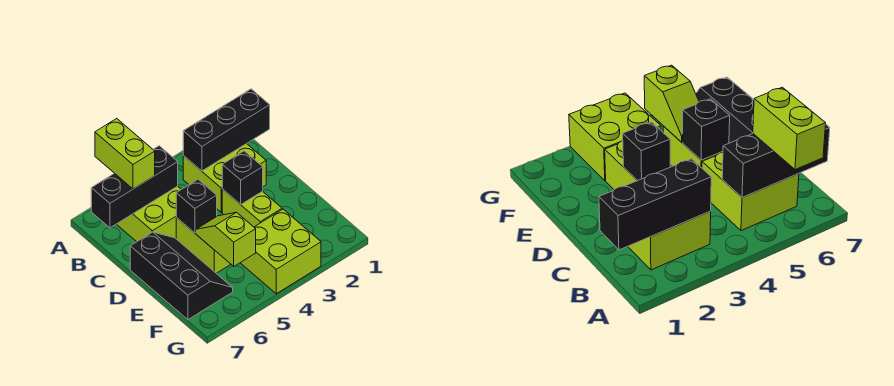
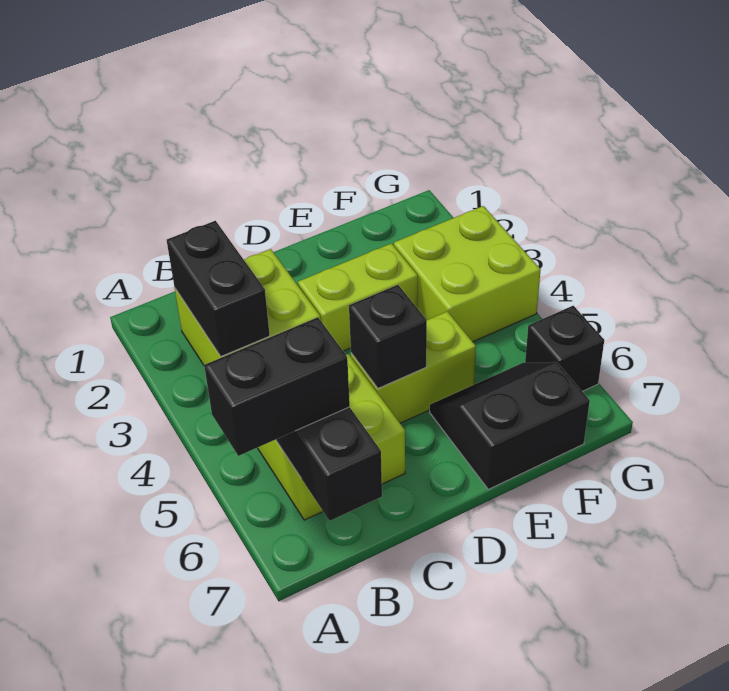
lime 1x2 brick [95,119,155,189] -> black 1x2 brick [204,317,350,456]
black 1x3 brick [183,89,270,171] -> black 1x2 brick [167,221,270,356]
black 1x1 brick [222,151,263,204] -> black 1x1 brick moved to [525,306,604,391]
black 2x3 slope [130,232,233,320] -> black 2x2 slope [430,362,590,489]
lime 1x2 slope [196,212,256,266] -> none

